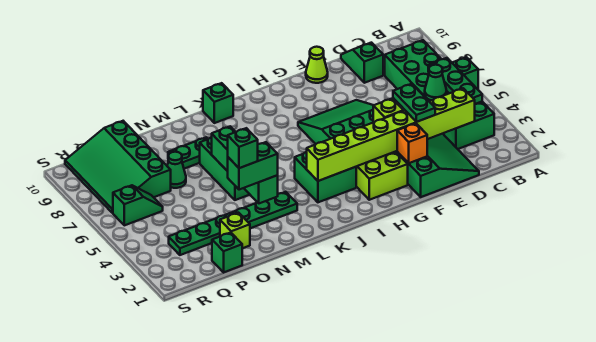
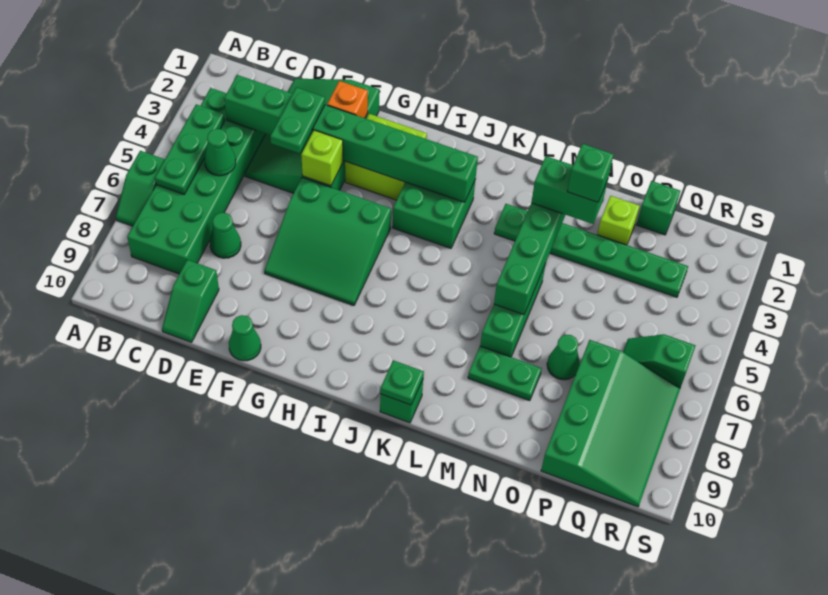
lime 1x8 brick [307,88,475,181] -> green 1x8 brick [224,75,478,202]
none -> green 1x1 cone [210,213,241,258]
lime 1x1 cone [306,47,328,83] -> green 1x1 cone [229,315,261,361]
none -> green 1x1 plate [380,360,424,405]

